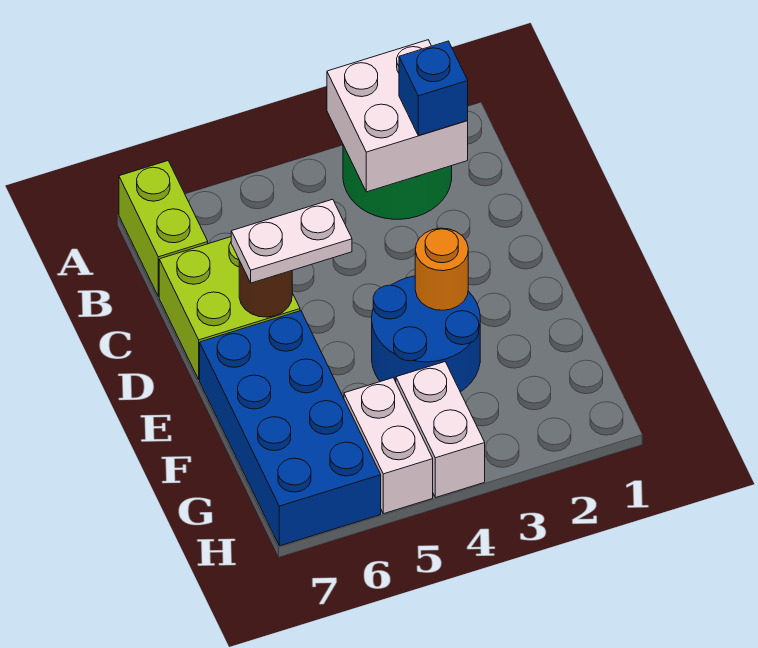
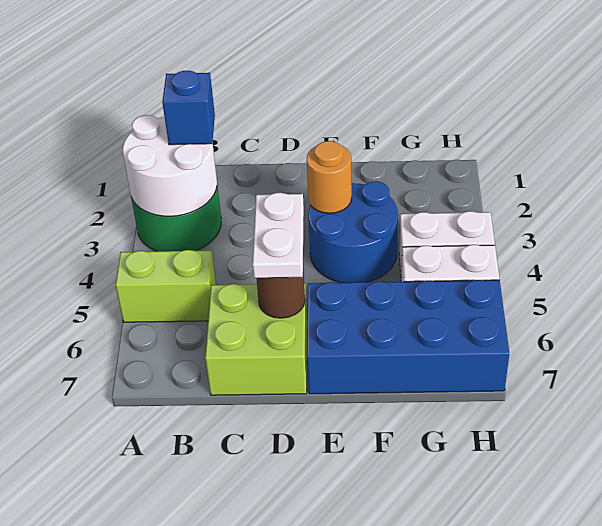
white 2x2 brick [327,40,468,192] -> white 2x2 round brick [123,115,217,216]
lime 1x2 brick [119,161,208,297] -> lime 1x2 brick moved to [116,250,216,322]

